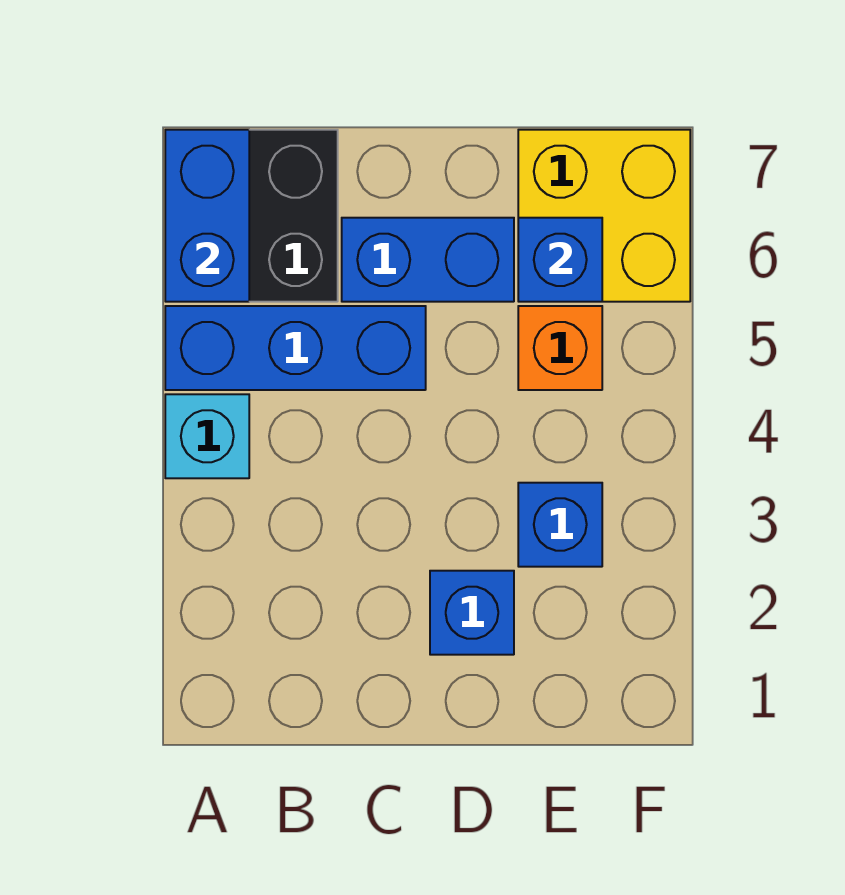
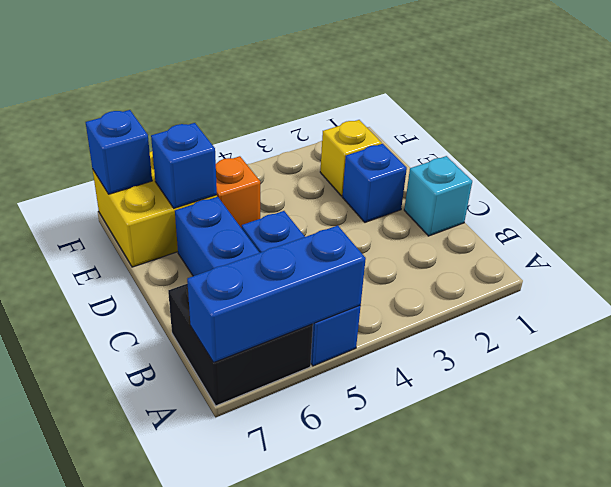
cyan 1x1 brick [165,394,249,478] -> cyan 1x1 brick moved to [404,156,472,236]
blue 1x2 brick [165,130,249,302] -> blue 1x3 brick [187,225,366,363]
none -> yellow 1x1 brick [320,120,382,196]
blue 1x1 brick [518,483,602,567] -> blue 1x1 brick moved to [86,110,152,194]

